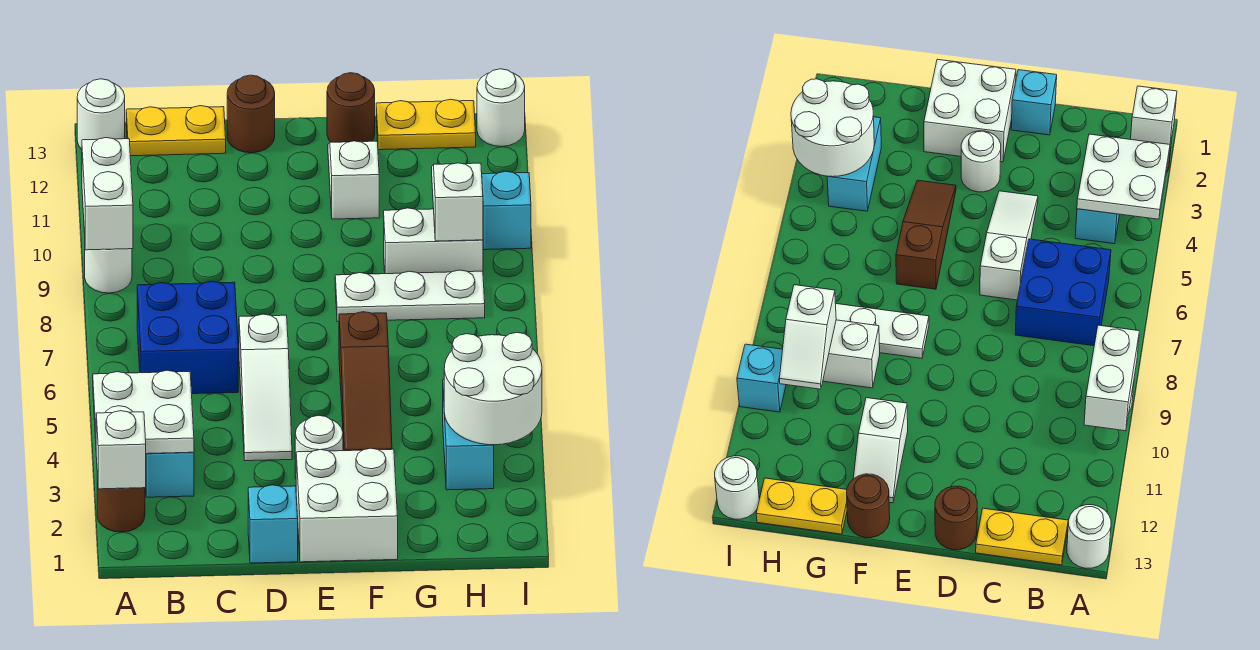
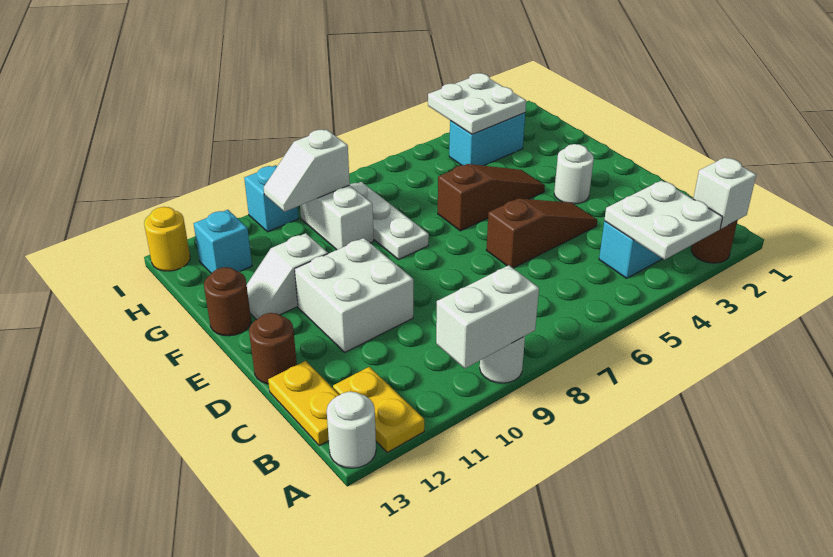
blue 2x2 brick [137,281,238,394] -> none
cyan 1x1 brick [248,485,298,563] -> cyan 1x1 brick moved to [194,210,252,274]
white 1x3 slope [239,314,292,461] -> brown 1x3 slope [486,199,597,268]
white 2x2 brick [296,448,398,562] -> white 2x2 brick moved to [295,238,413,352]
yellow 1x2 plate [376,99,476,150] -> yellow 1x2 plate moved to [333,367,424,452]
white 2x2 round brick [444,332,542,445] -> white 2x2 plate [428,73,526,134]
white 1x1 round brick [477,69,525,147] -> yellow 1x1 round brick [144,207,190,271]

